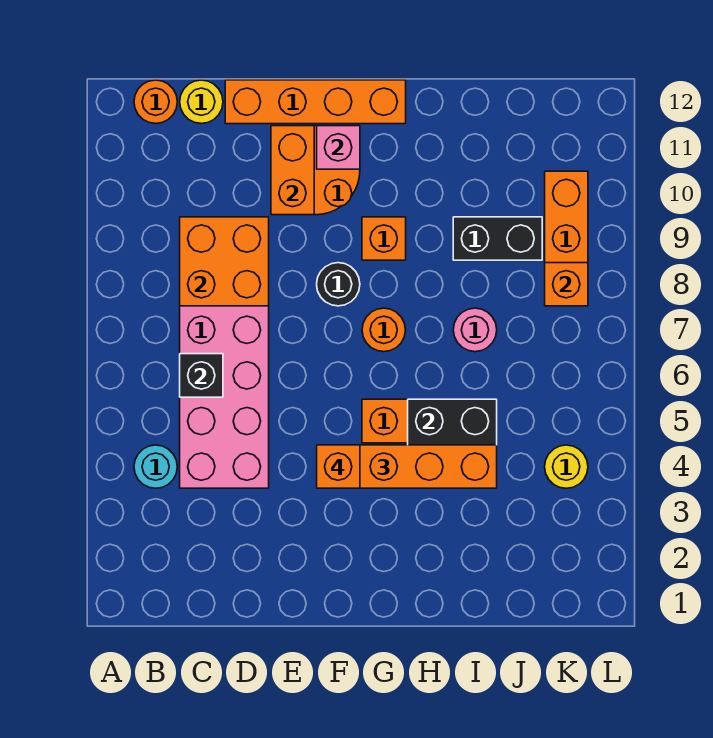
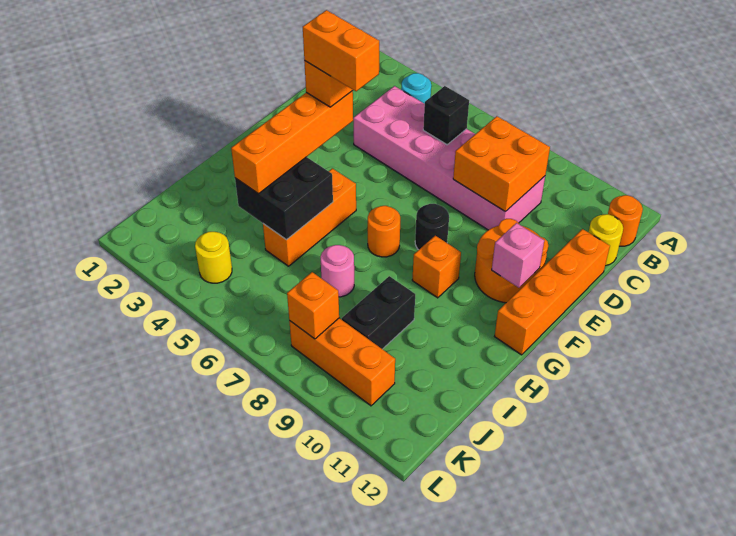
orange 1x2 brick [271,126,314,215] -> orange 1x2 brick moved to [303,10,379,91]

